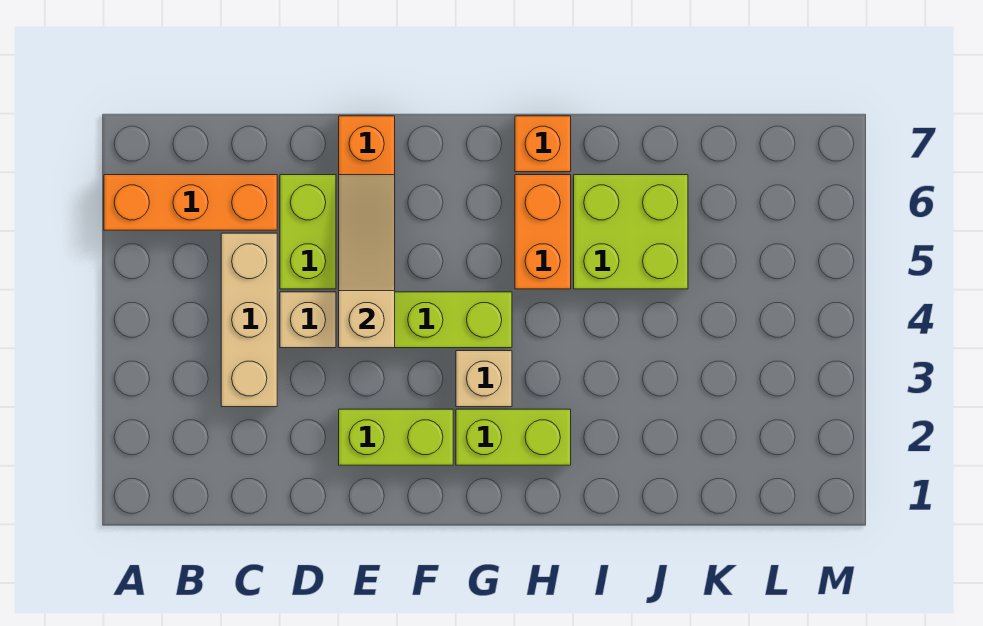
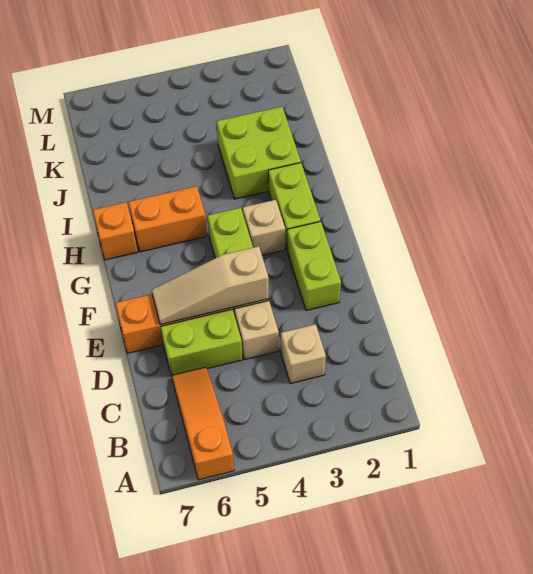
orange 1x3 brick [104,175,277,230] -> orange 1x3 slope [172,367,234,480]
tan 1x3 brick [221,233,277,407] -> tan 1x1 brick [281,324,326,384]
lime 2x2 brick [574,175,688,289] -> lime 2x2 brick moved to [216,107,301,199]

